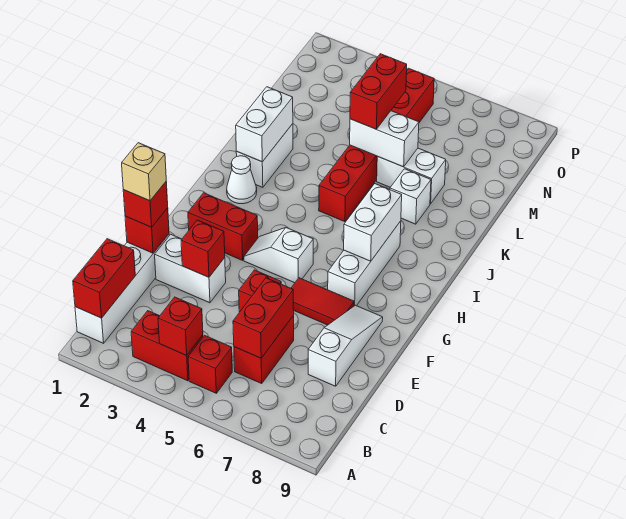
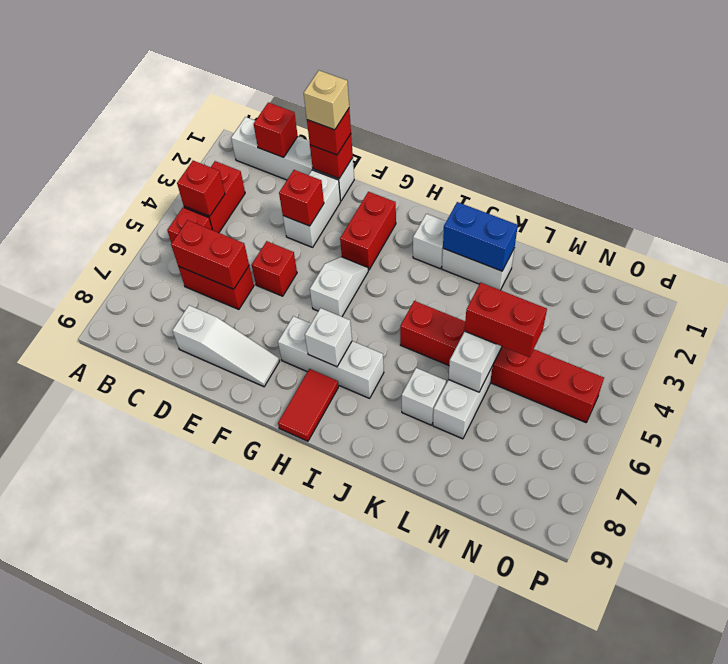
red 1x2 brick [73,239,135,318] -> red 1x1 brick [254,103,298,157]
red 1x2 tile [291,278,354,325] -> red 1x2 tile moved to [278,369,339,441]
white 1x2 brick [344,184,402,261] -> white 1x1 brick [305,308,352,367]
white 1x1 cone [227,156,257,204] -> white 1x1 brick [413,214,446,269]
white 1x2 brick [236,87,293,162] -> blue 1x2 brick [443,202,518,271]

